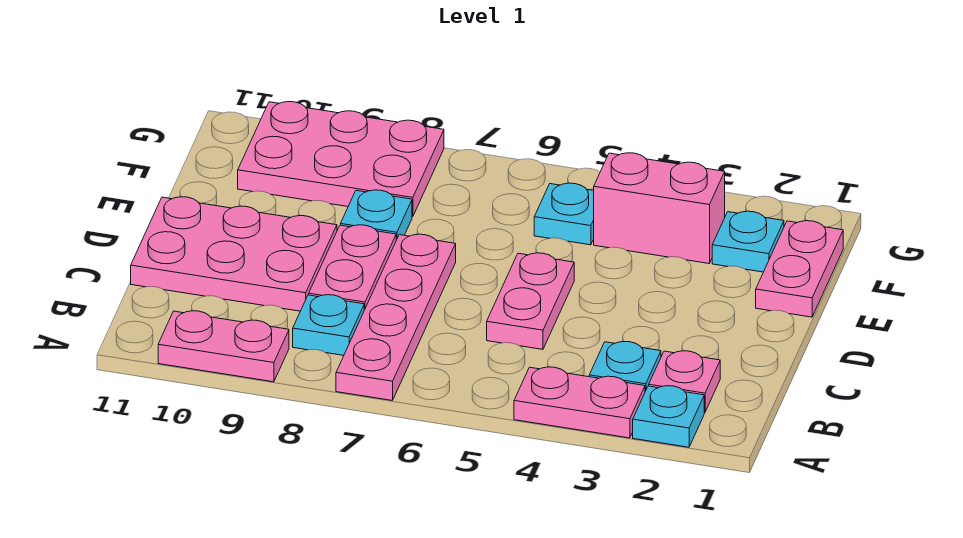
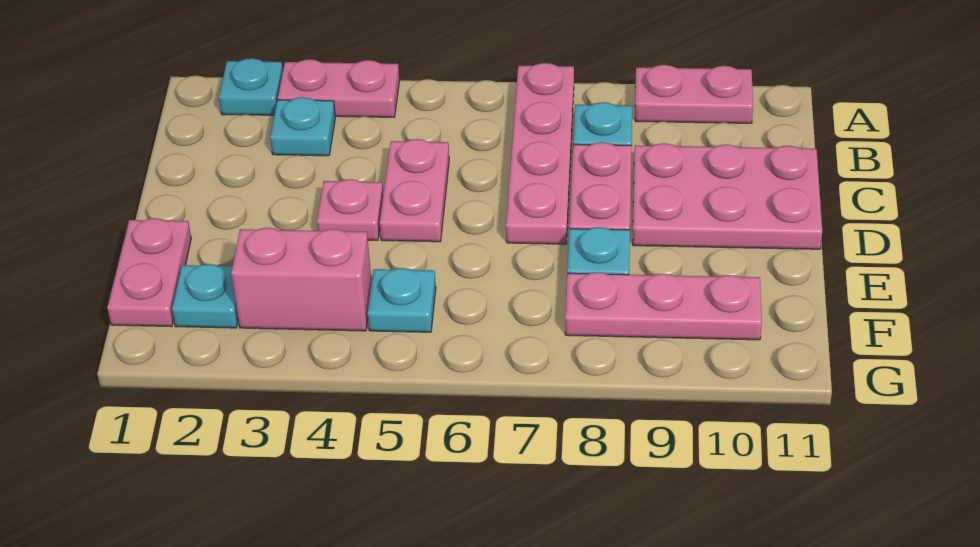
pink 1x1 plate [649,351,720,412] -> pink 1x1 plate moved to [317,179,383,240]
pink 2x3 plate [238,102,444,217] -> pink 1x3 plate [565,272,762,340]

